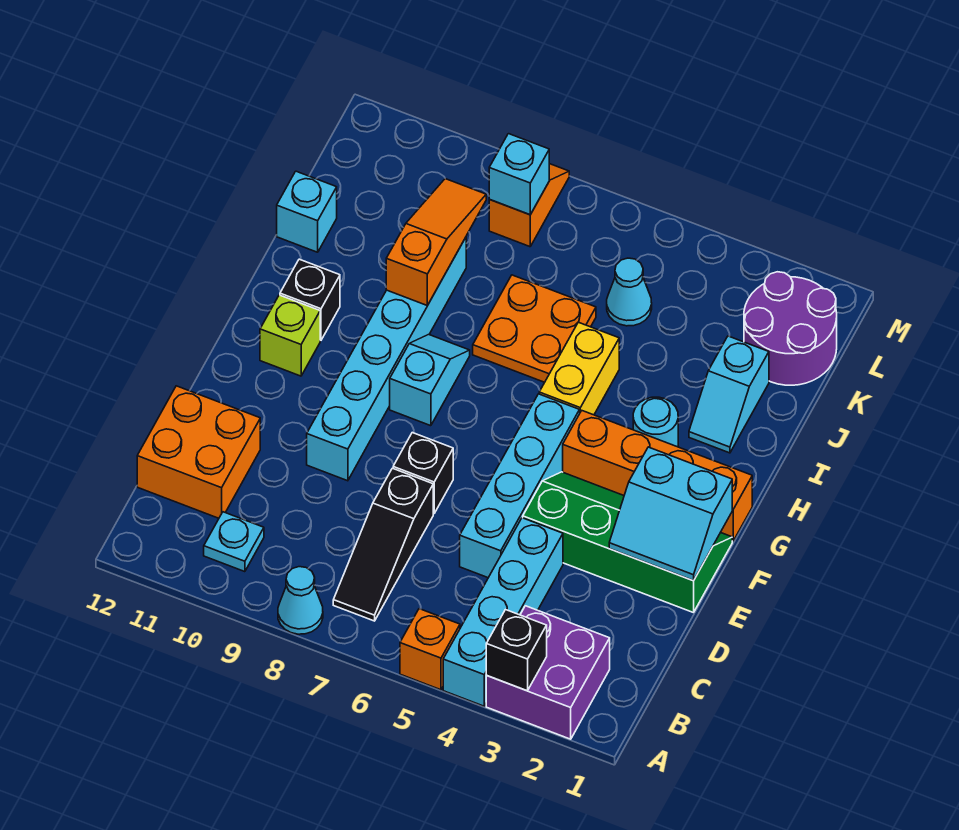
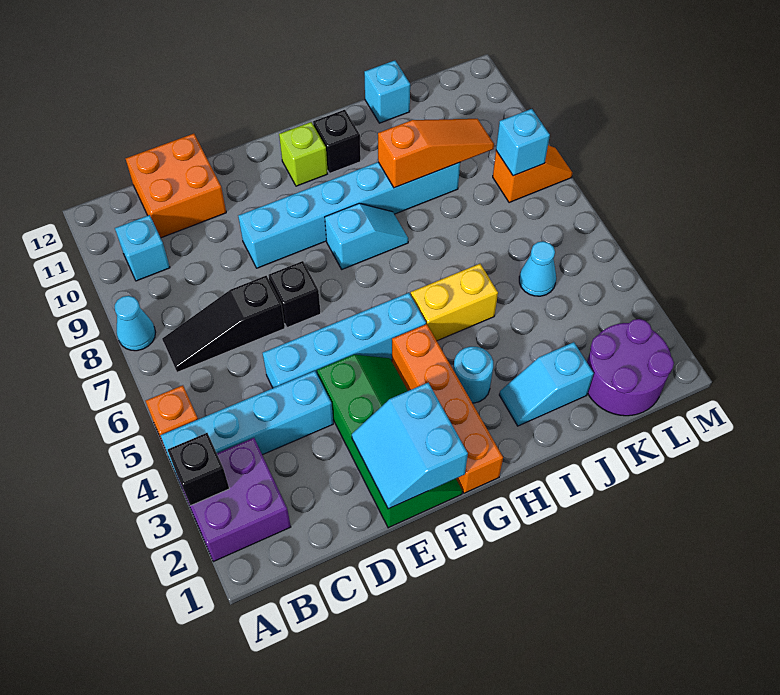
cyan 1x1 plate [204,512,264,572] -> cyan 1x1 brick [115,215,170,281]
orange 2x2 plate [473,275,596,382] -> none

